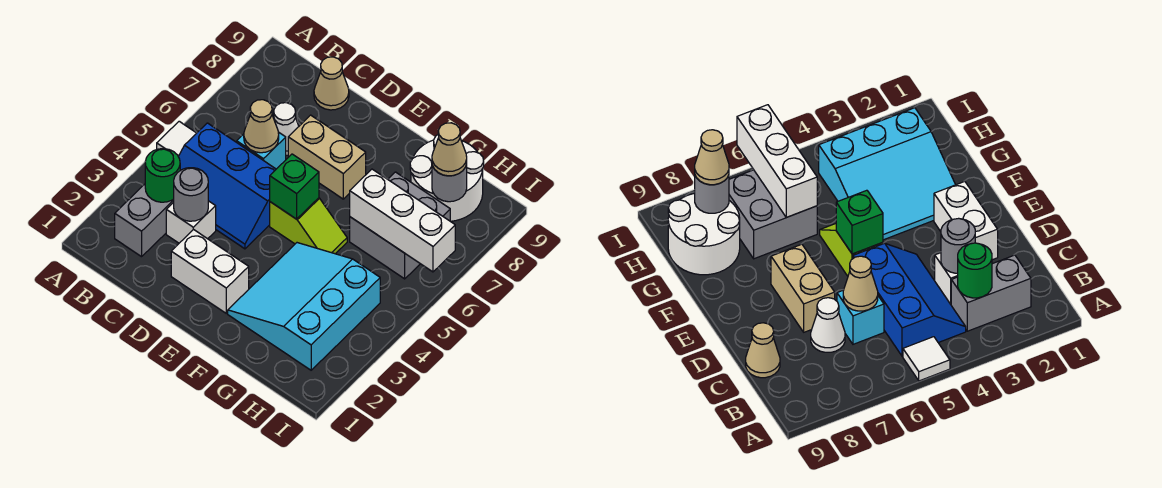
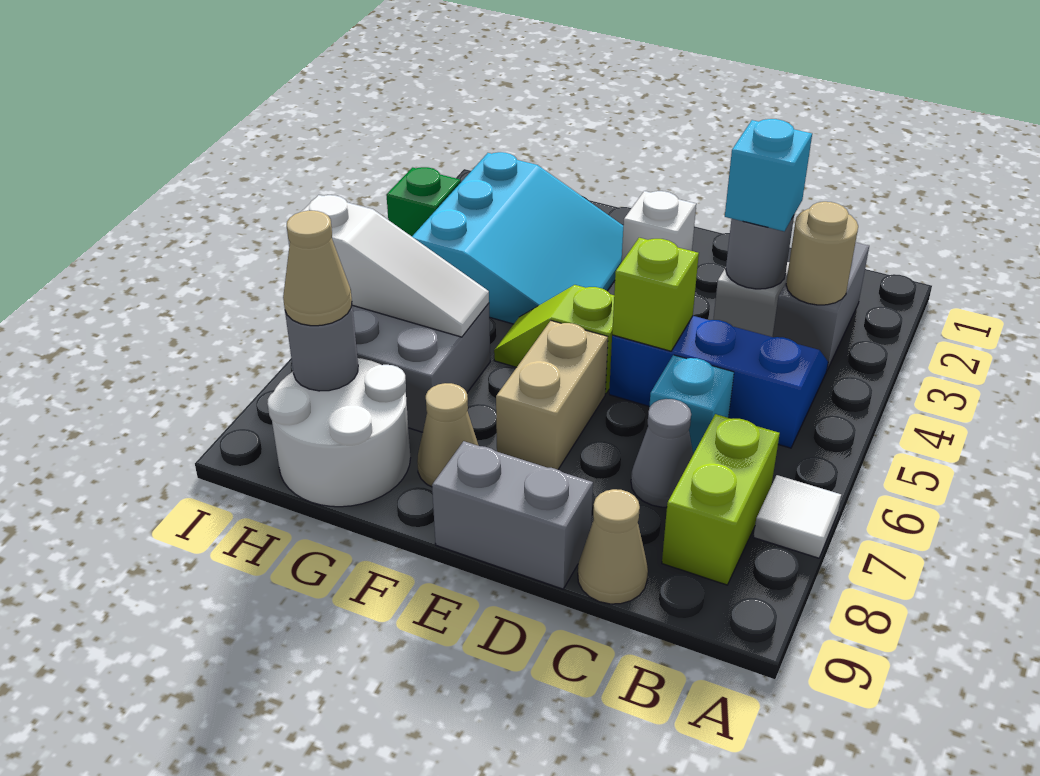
white 1x1 tile [157,121,196,156] -> white 1x1 tile moved to [754,475,841,558]
green 1x1 round brick [145,149,180,202] -> tan 1x1 round brick [786,202,858,305]
none -> lime 1x2 brick [662,414,780,585]
none -> cyan 1x1 brick [725,119,812,231]
tan 1x1 cone [244,100,279,153] -> tan 1x1 cone moved to [417,383,478,487]
white 1x1 cone [274,103,299,155] -> grey 1x1 cone [631,399,693,507]
white 1x2 brick [171,229,249,313] -> white 1x1 brick [621,191,696,263]
none -> lime 1x1 brick [612,238,699,351]
tan 1x2 brick [288,115,366,199] -> tan 1x2 brick turned to [496,321,608,470]
none -> grey 1x2 brick [432,441,593,589]
green 1x1 brick [270,154,319,219] -> green 1x1 brick moved to [386,167,461,236]
white 1x3 brick [350,169,455,272] -> white 1x3 slope [288,195,489,337]

